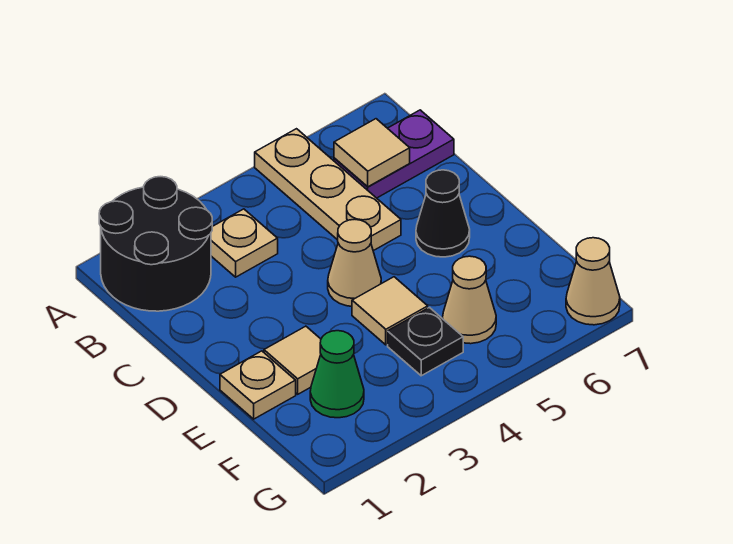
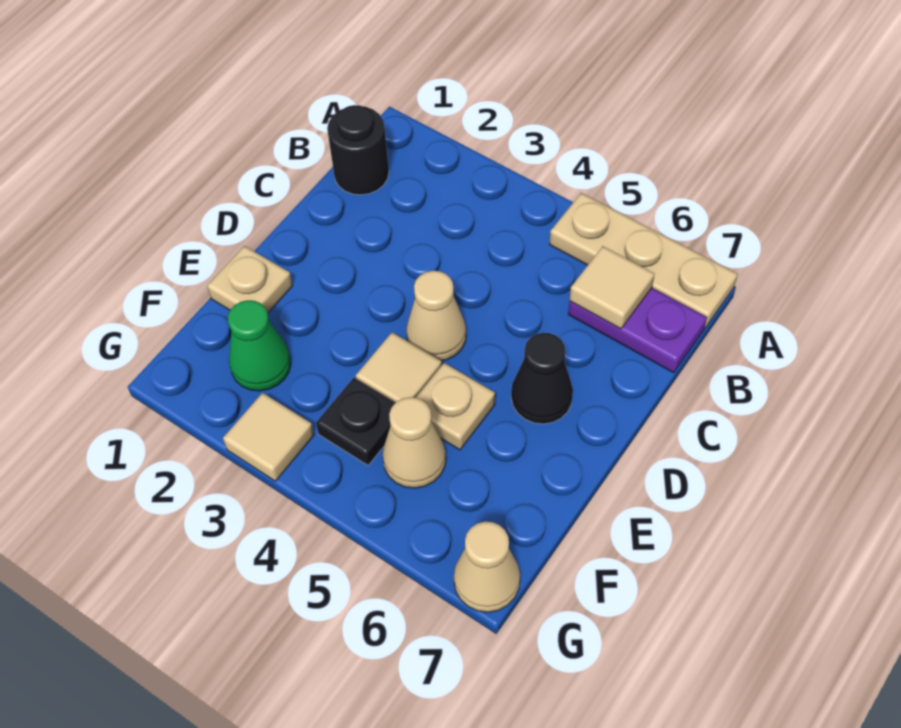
black 2x2 round brick [99,177,212,311] -> black 1x1 round brick [327,105,389,195]
tan 1x3 plate [255,129,401,251] -> tan 1x3 plate turned to [550,193,738,328]
tan 1x1 plate [211,209,278,277] -> tan 1x1 plate moved to [416,363,495,450]
tan 1x1 tile [264,326,321,394] -> tan 1x1 tile moved to [223,393,314,481]

